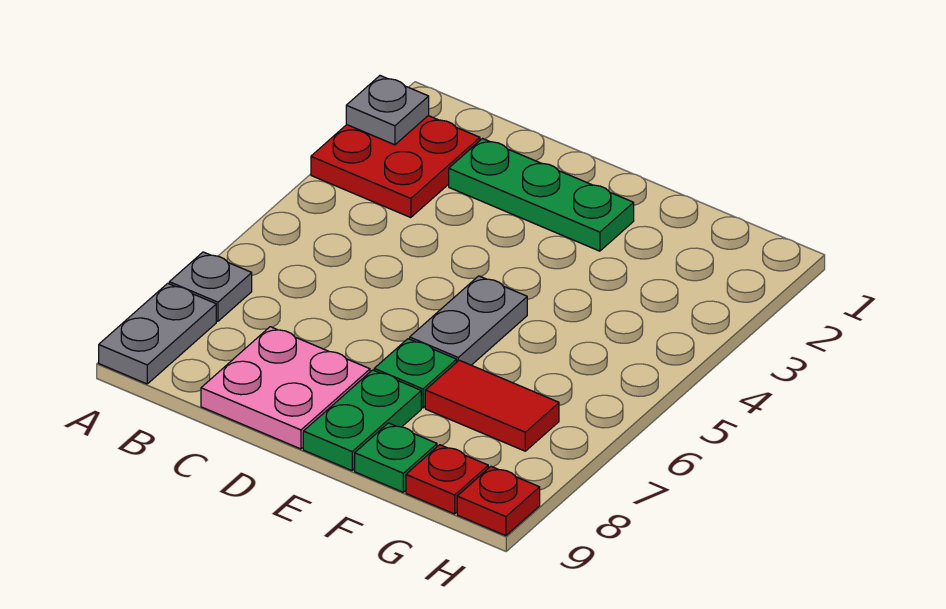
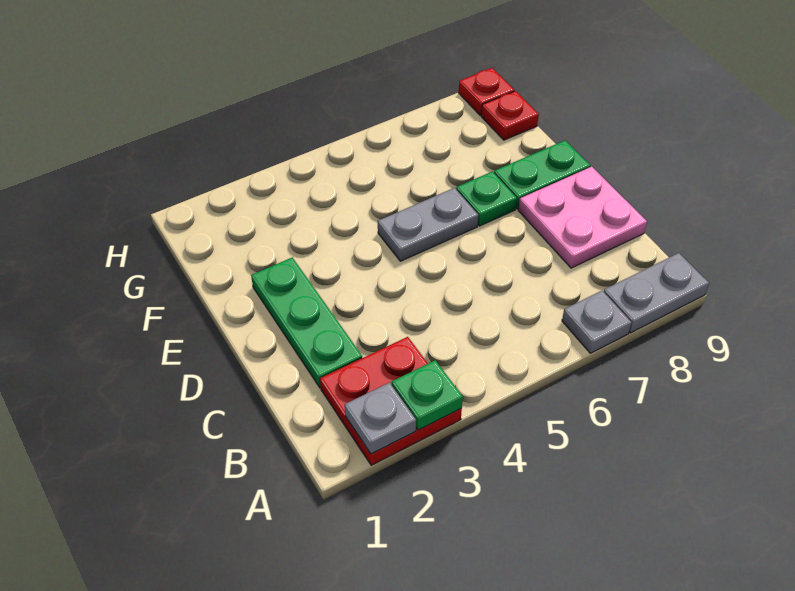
red 1x2 tile [425,360,559,451] -> none
green 1x1 plate [355,423,437,492] -> green 1x1 plate moved to [392,360,463,430]

